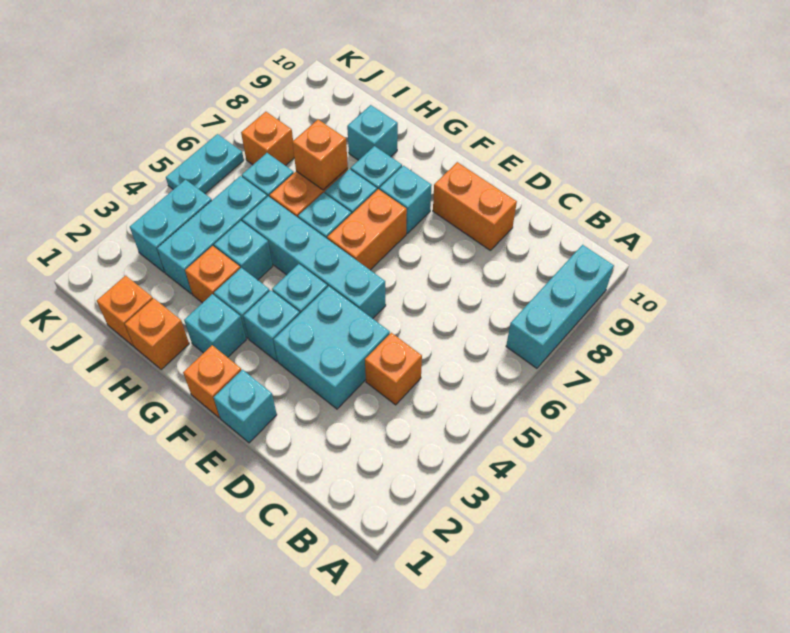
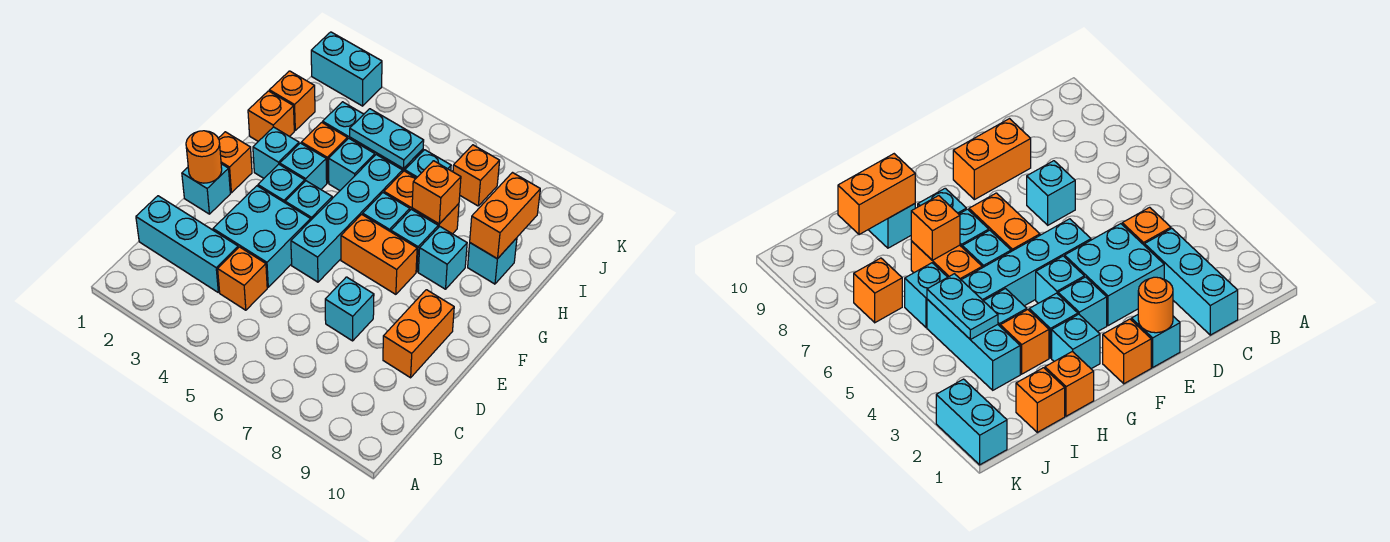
cyan 1x3 brick [506,245,614,368] -> cyan 1x3 brick moved to [136,196,238,292]
none -> orange 1x1 round brick [186,131,222,183]
cyan 1x1 brick [380,166,432,233] -> cyan 1x1 brick moved to [325,277,374,341]
none -> orange 1x2 brick [470,173,540,259]
cyan 1x2 brick [130,179,212,273] -> cyan 1x2 brick moved to [311,32,382,106]
cyan 1x2 plate [166,134,244,194] -> cyan 1x2 plate moved to [350,109,424,169]

